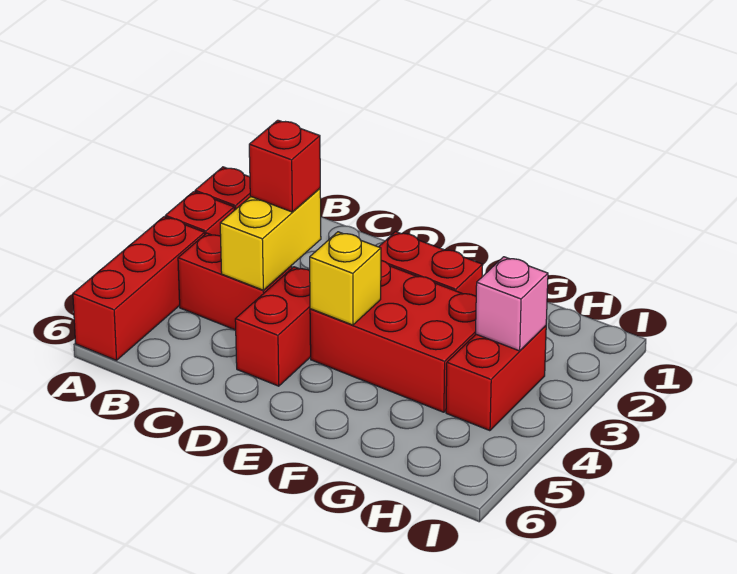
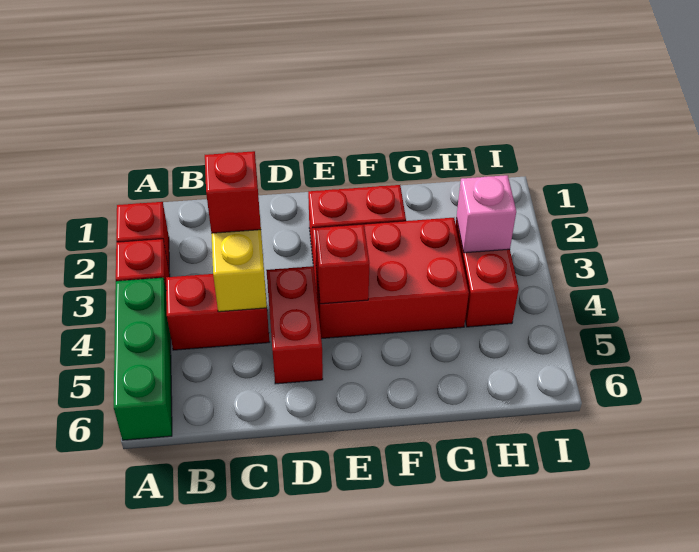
red 1x3 brick [73,217,205,360] -> green 1x3 brick [114,278,172,440]
yellow 1x1 brick [310,232,381,325] -> red 1x1 brick [315,224,370,304]

